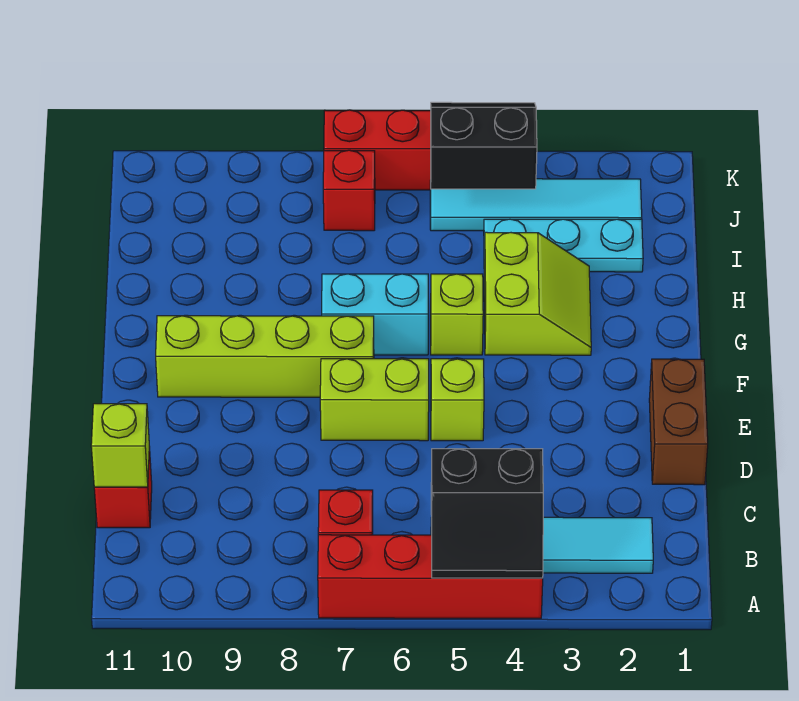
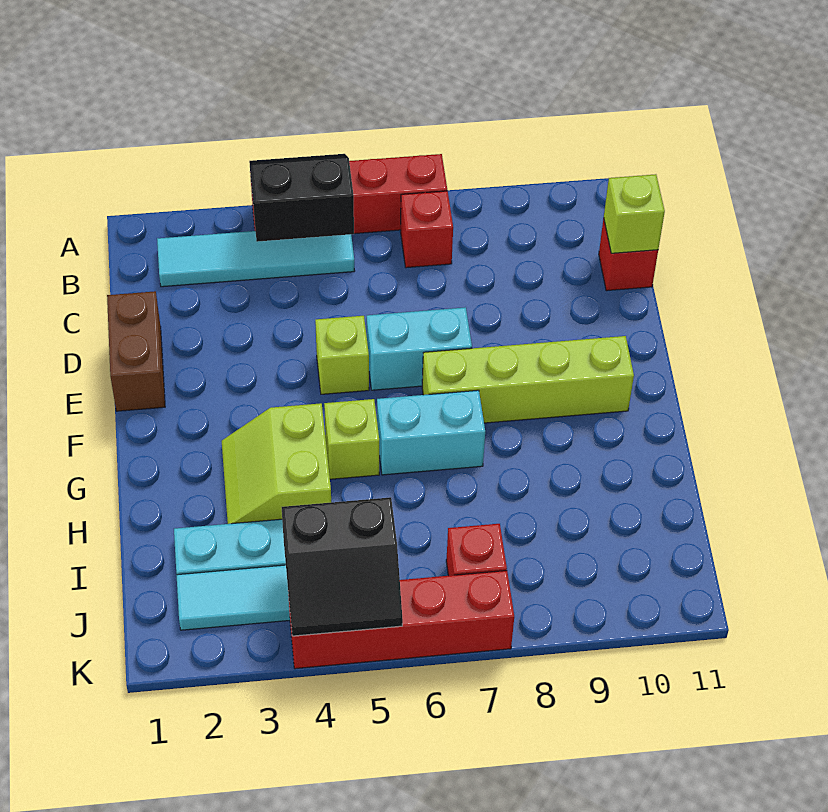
lime 1x2 brick [320,359,429,441] -> cyan 1x2 brick [367,307,472,390]

